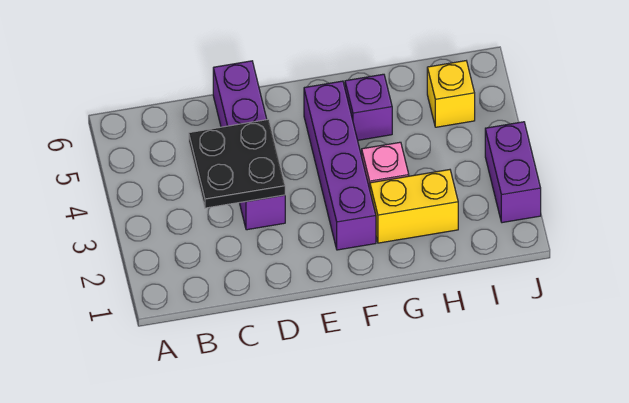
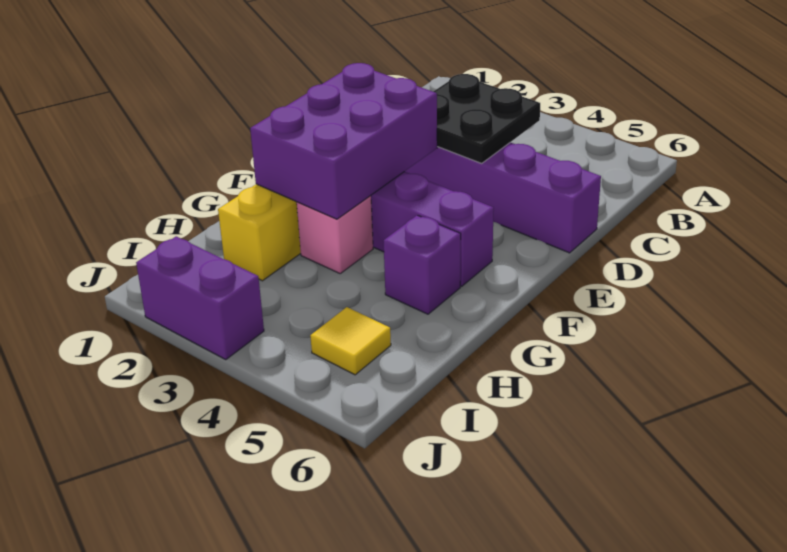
none -> purple 2x3 brick [250,63,437,219]
yellow 1x1 brick [427,61,475,127] -> yellow 1x1 tile [310,307,391,375]

